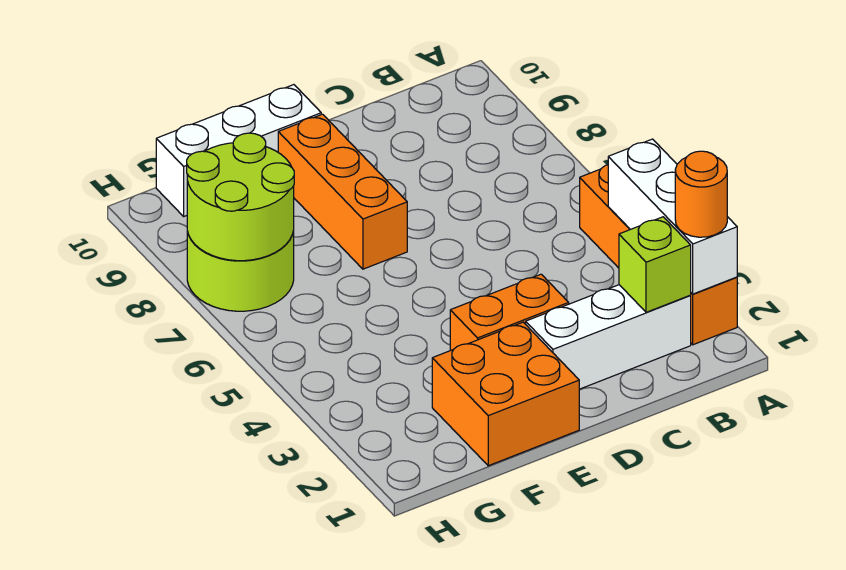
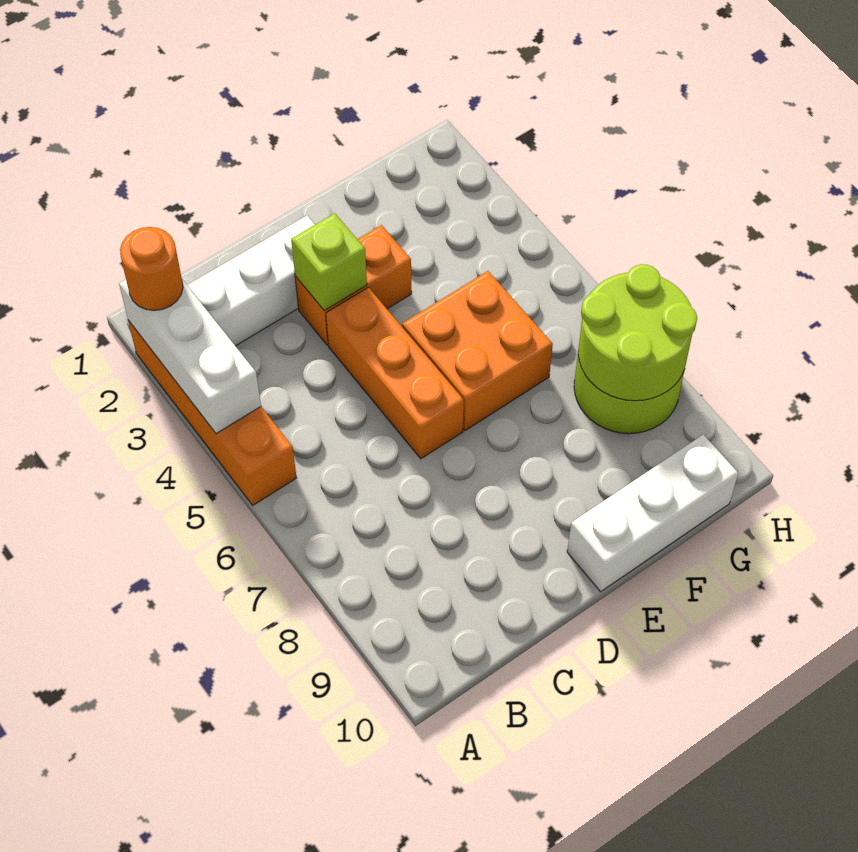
lime 1x1 brick [619,217,691,312] -> lime 1x1 brick moved to [291,213,367,311]
orange 2x2 brick [432,322,579,466] -> orange 2x2 brick moved to [402,271,553,431]
orange 1x3 brick [278,114,407,269] -> orange 1x3 brick moved to [326,287,464,459]

